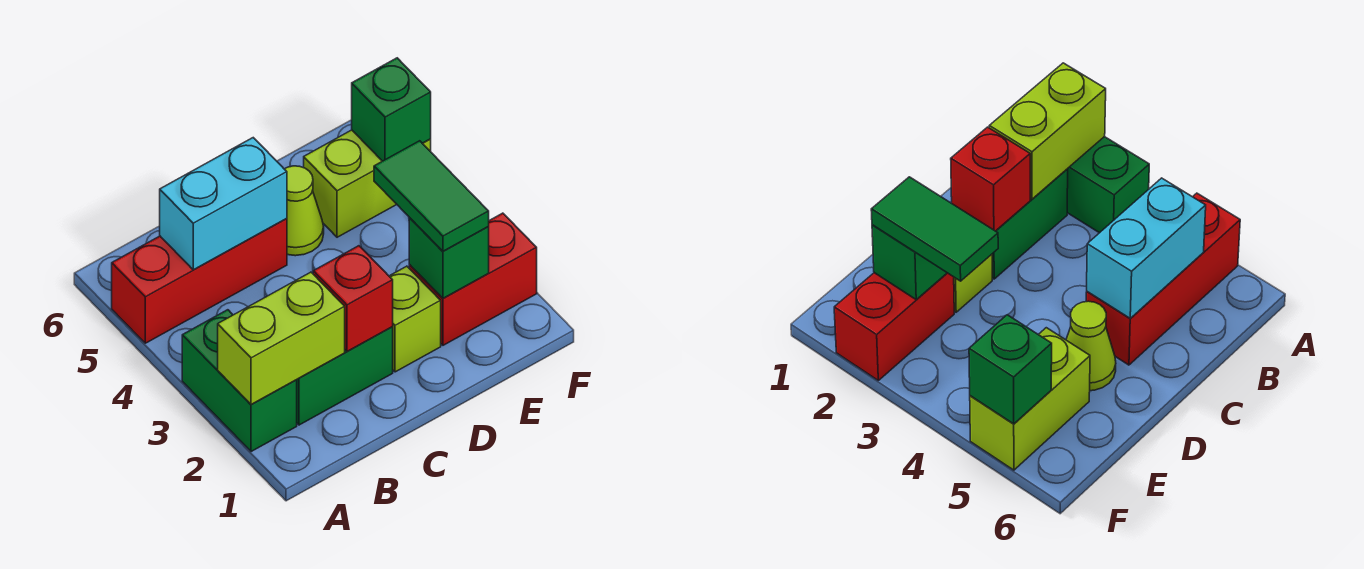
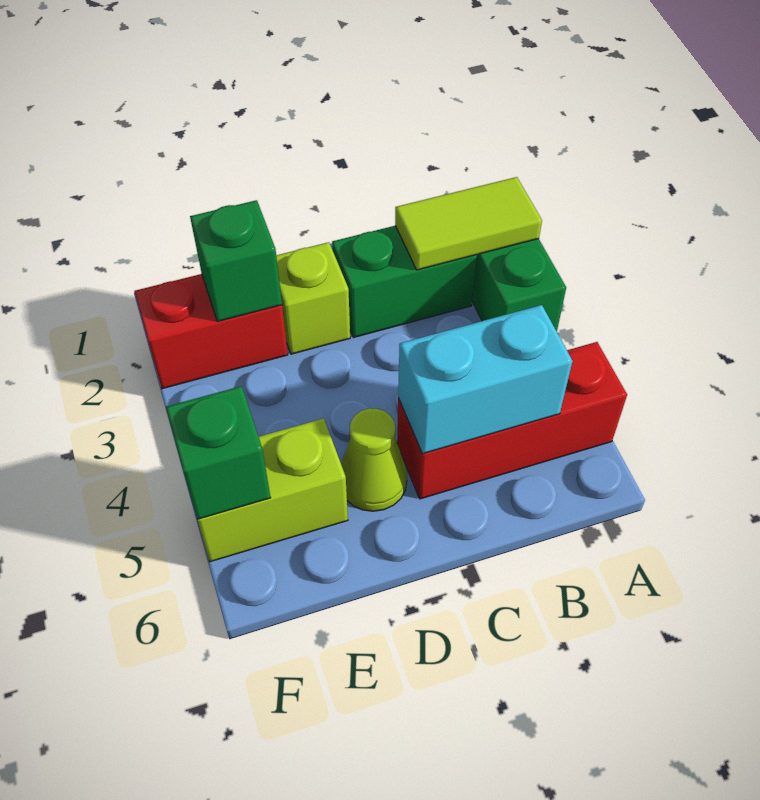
lime 1x2 brick [218,272,345,404] -> lime 1x2 tile [395,177,542,270]
red 1x1 brick [313,246,393,351] -> none
green 1x2 tile [374,141,489,251] -> none

